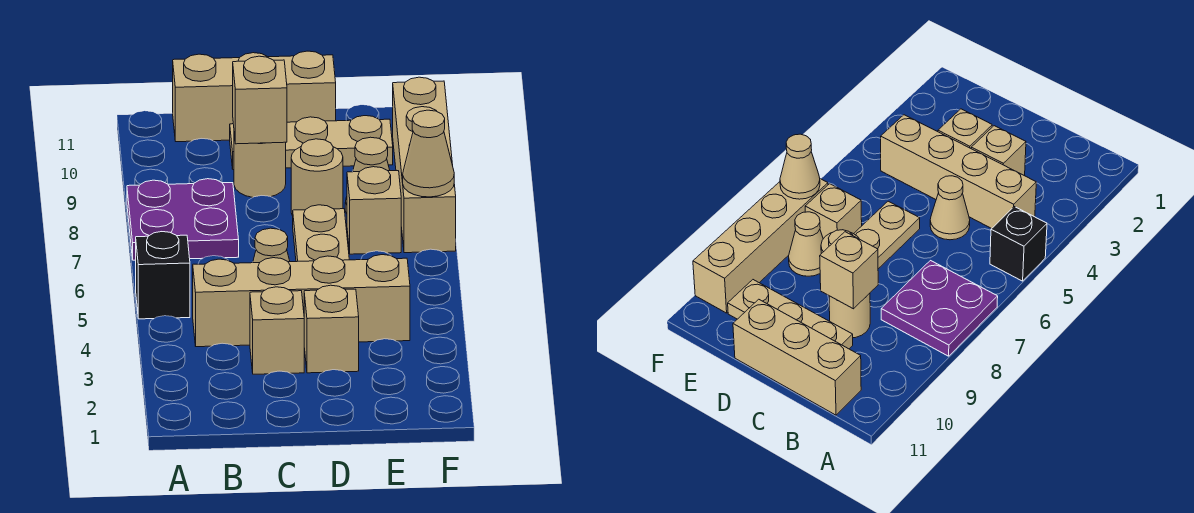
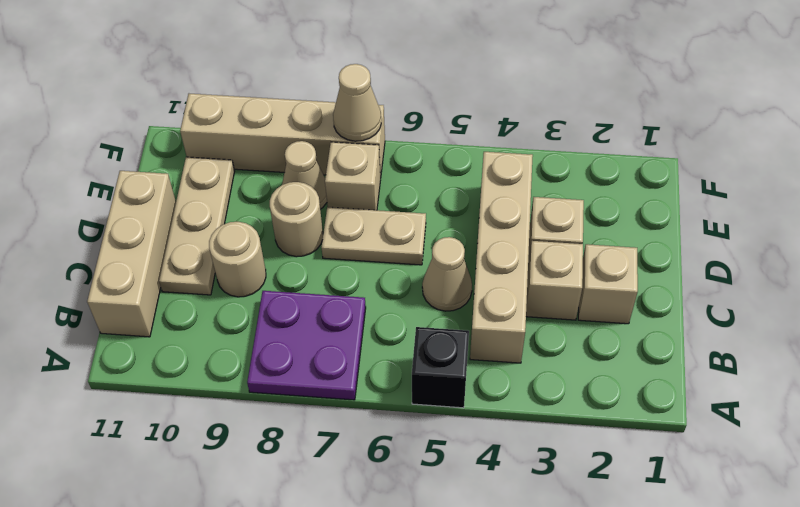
tan 1x1 brick [233,56,287,144] -> tan 1x1 brick moved to [578,244,638,324]

